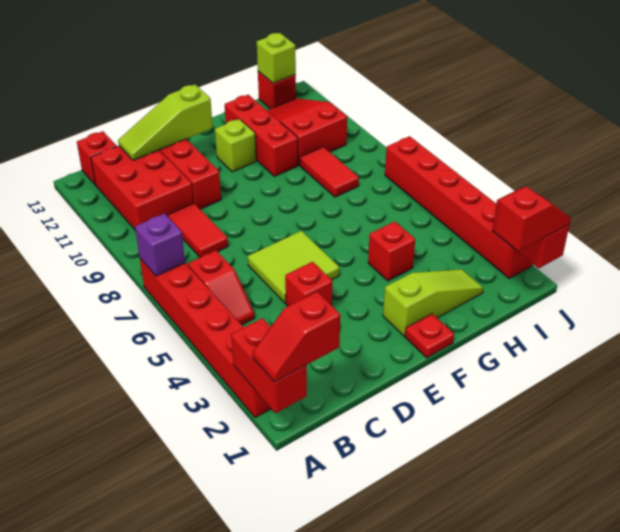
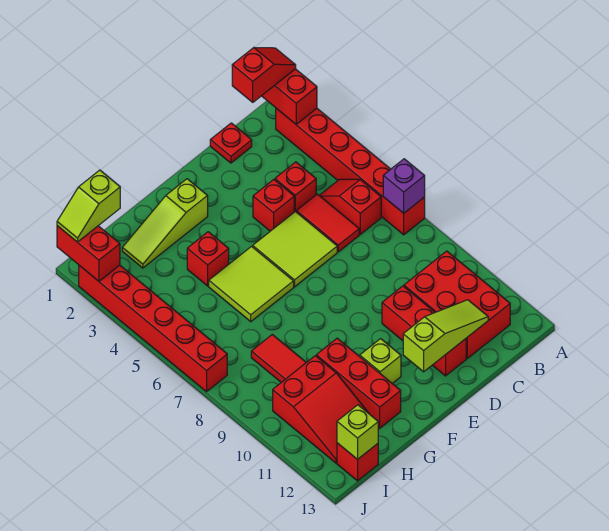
red 1x1 brick [77,131,117,185] -> red 1x1 brick moved to [275,162,316,212]
red 1x2 tile [168,203,228,257] -> red 1x2 tile moved to [296,194,359,252]
red 1x1 plate [405,314,454,358] -> red 1x1 plate moved to [210,123,252,163]
none -> lime 2x2 tile [209,246,294,322]
red 1x2 slope [495,186,571,251] -> lime 1x2 slope [57,170,120,242]

